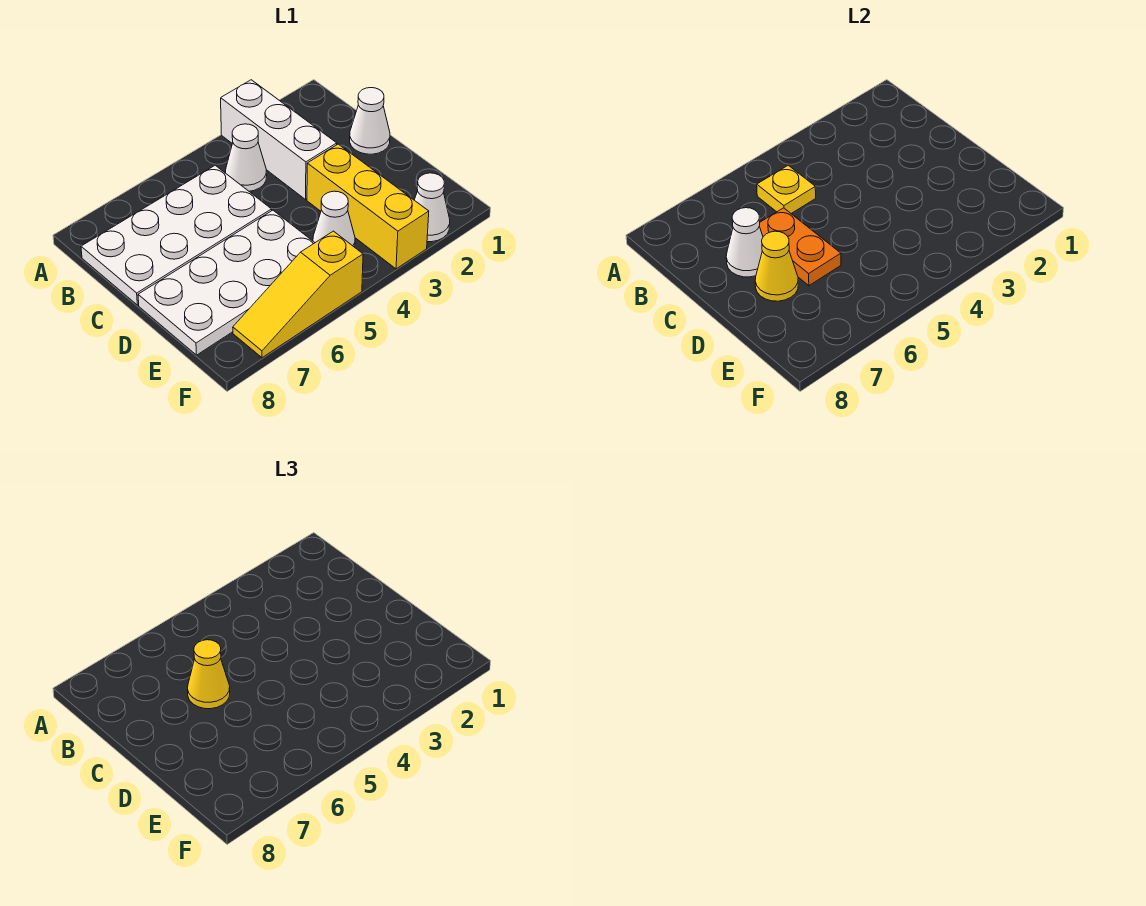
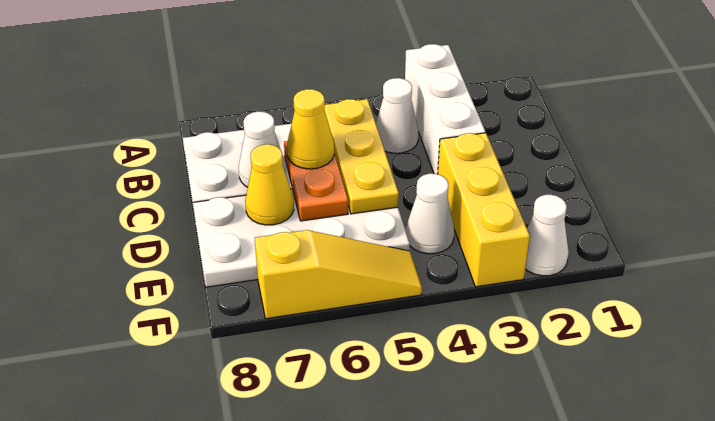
yellow 1x1 plate [757,165,816,213] -> yellow 1x3 plate [324,99,399,214]
white 1x1 cone [350,88,390,154] -> none
yellow 1x3 slope [233,231,363,358] -> yellow 1x3 slope turned to [255,230,422,319]

